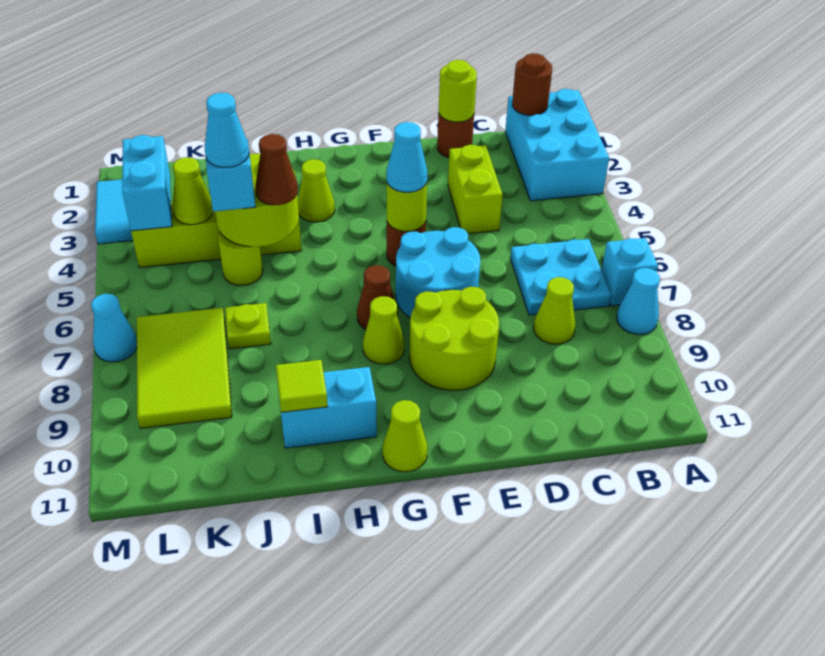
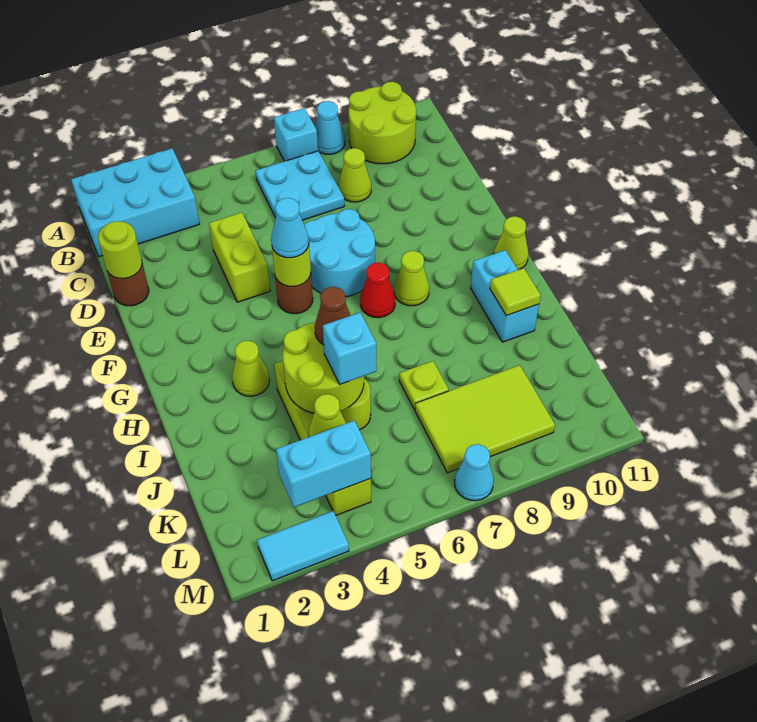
brown 1x1 round brick [512,53,552,115] -> none
lime 1x2 brick [448,145,503,234] -> lime 1x2 brick turned to [209,212,270,302]
lime 2x2 round brick [409,287,499,390] -> lime 2x2 round brick moved to [349,82,416,164]
brown 1x1 cone [357,265,398,329] -> red 1x1 cone [360,263,395,318]
cyan 1x1 cone [205,93,249,167] -> none

